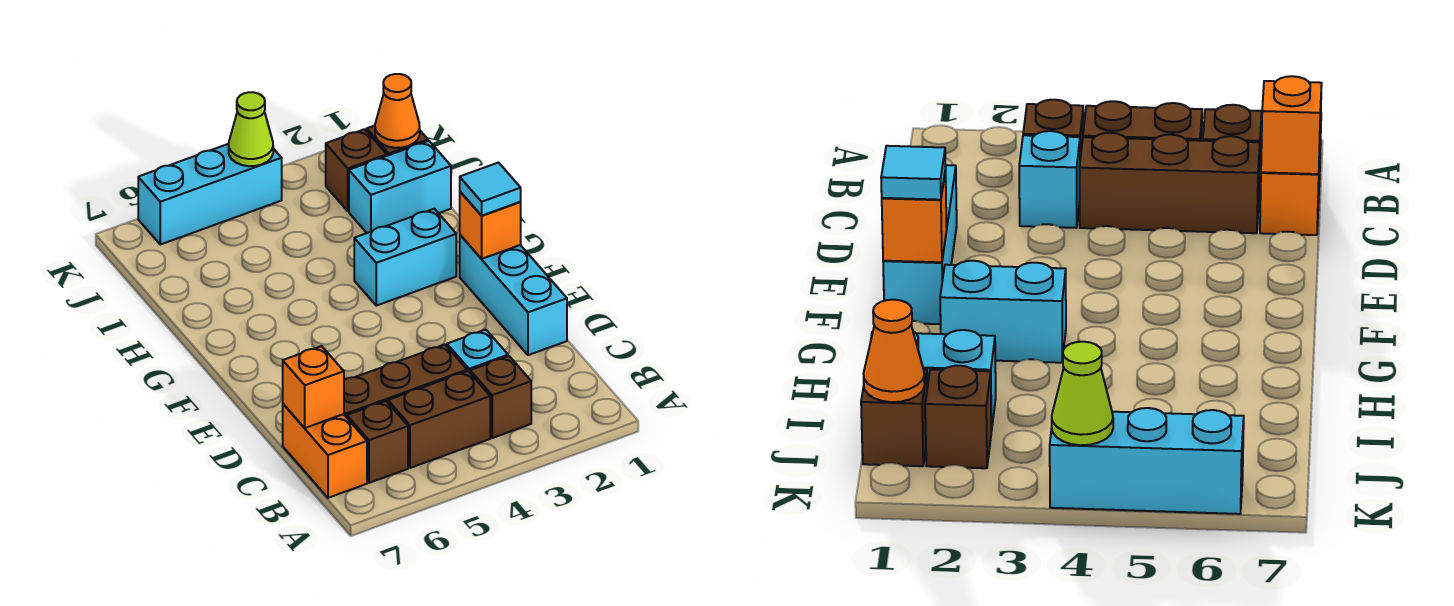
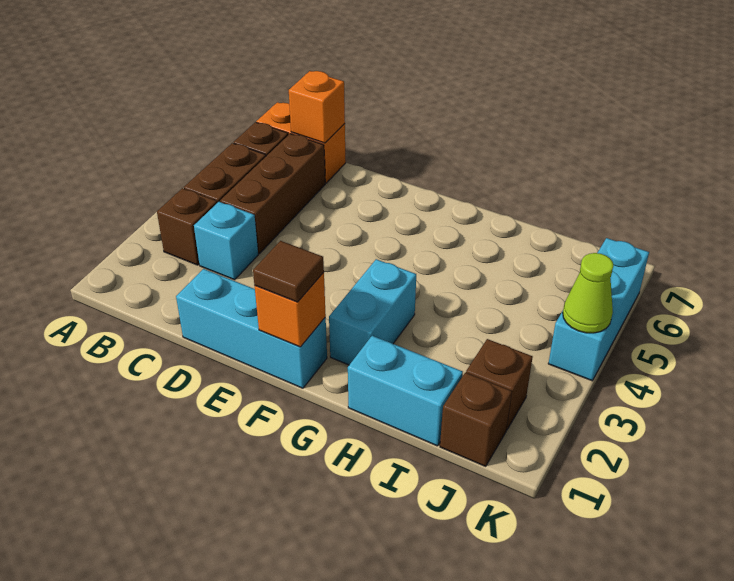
cyan 1x1 tile [460,163,521,216] -> brown 1x1 tile [253,241,324,302]
cyan 1x2 brick [349,141,451,233] -> cyan 1x2 brick turned to [348,336,463,446]
orange 1x1 cone [375,74,420,148] -> none

